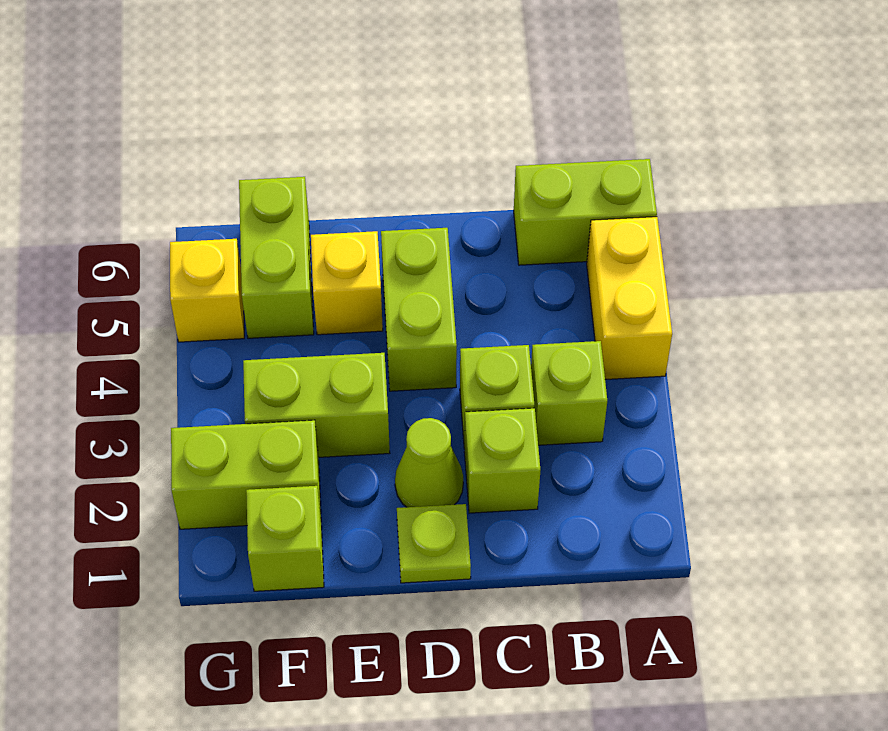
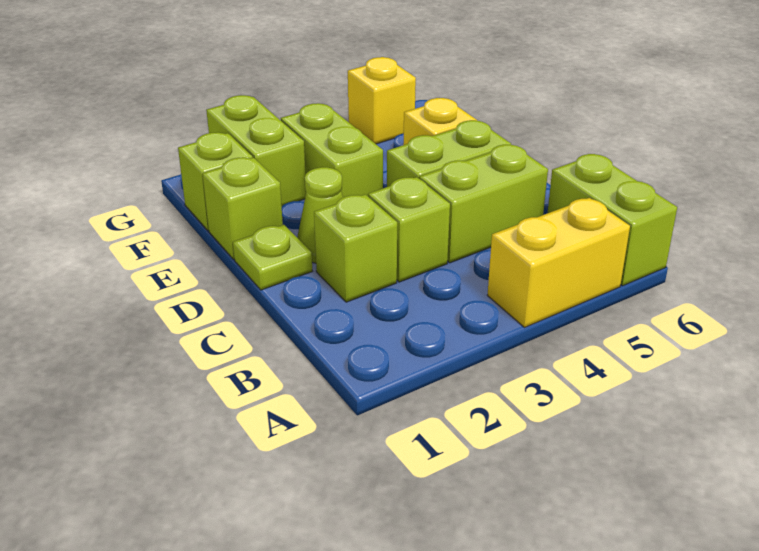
lime 1x1 brick [531,341,607,445] -> lime 1x1 brick moved to [203,158,283,259]
lime 1x2 brick [239,177,314,338] -> lime 1x2 brick moved to [419,145,548,263]

